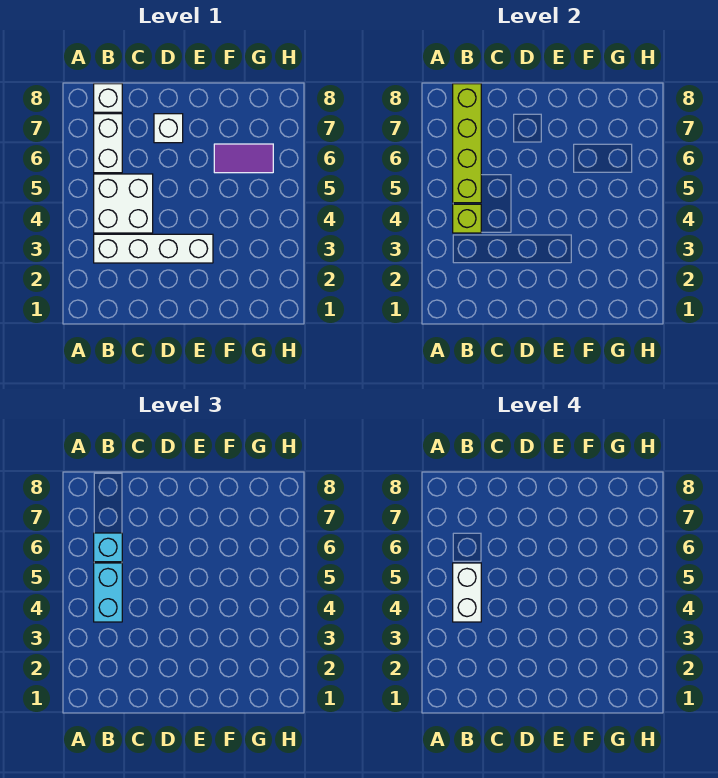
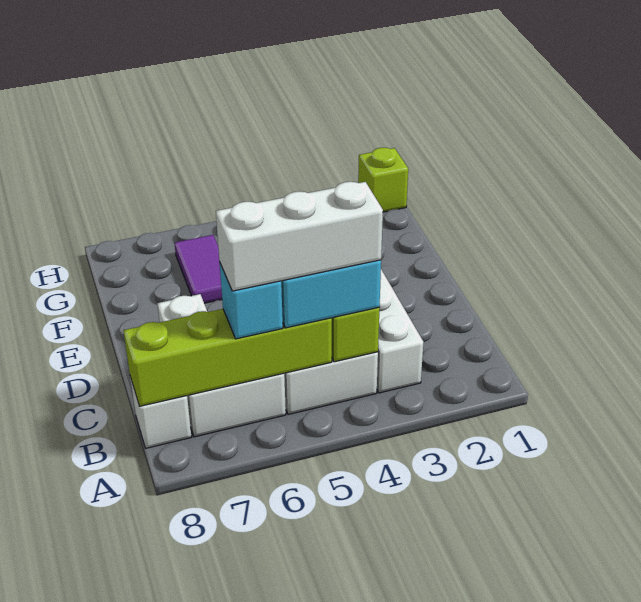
white 1x2 brick [453,563,481,622] -> white 1x3 brick [216,182,383,291]
none -> lime 1x1 brick [358,148,408,212]

